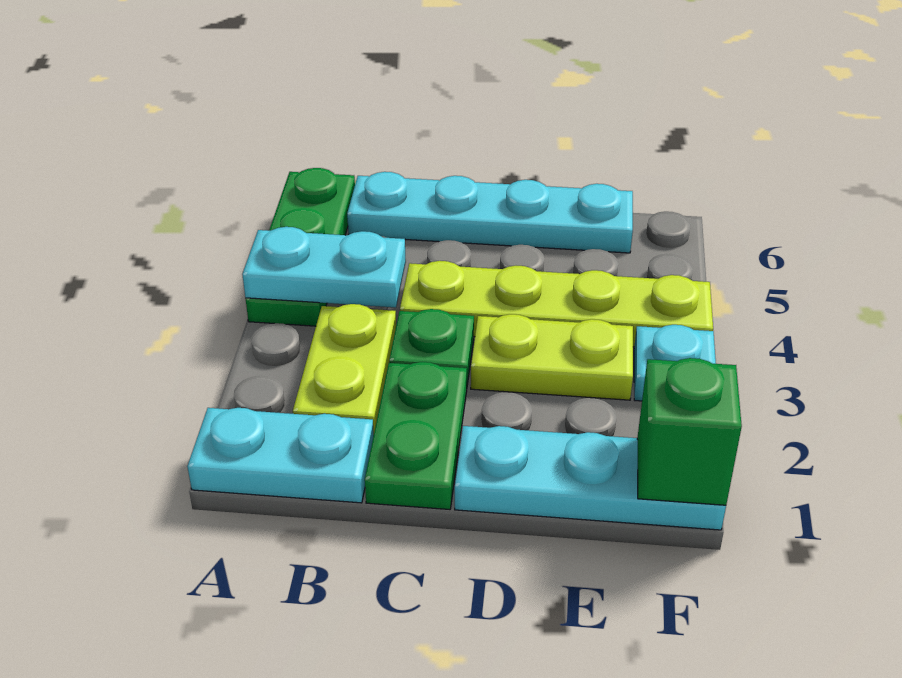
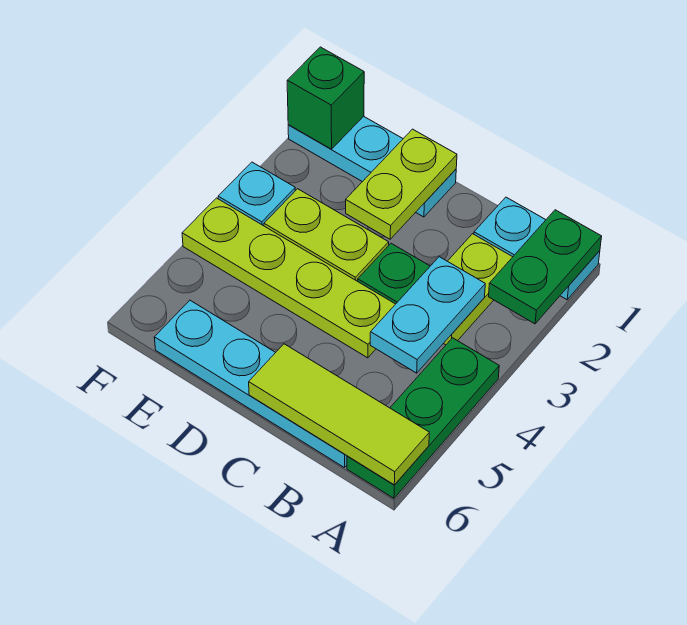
cyan 1x2 plate [242,227,406,307] -> cyan 1x2 plate turned to [370,257,485,373]
none -> lime 1x3 tile [249,344,429,485]
green 1x2 plate [365,362,467,510] -> green 1x2 plate moved to [489,210,602,324]
none -> lime 1x2 plate [346,129,457,239]

